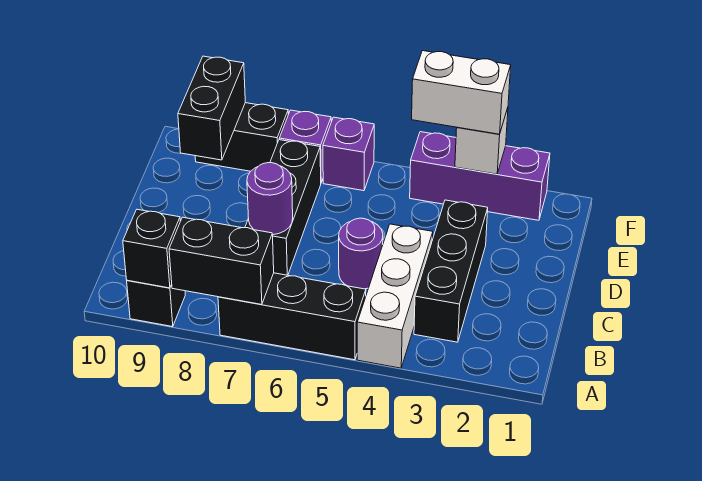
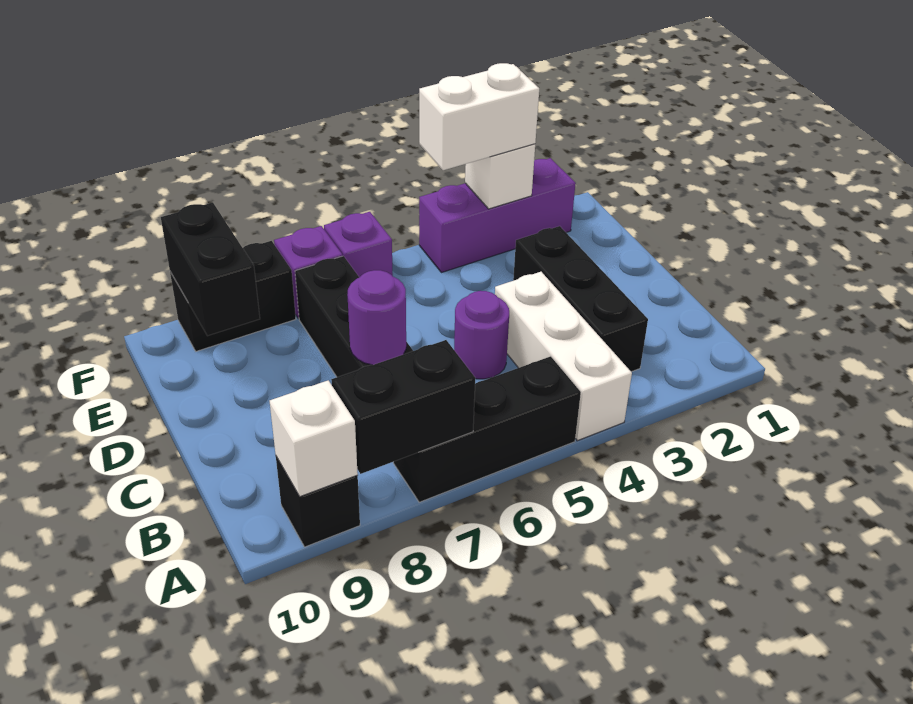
black 1x1 brick [123,209,180,288] -> white 1x1 brick [270,380,358,497]

